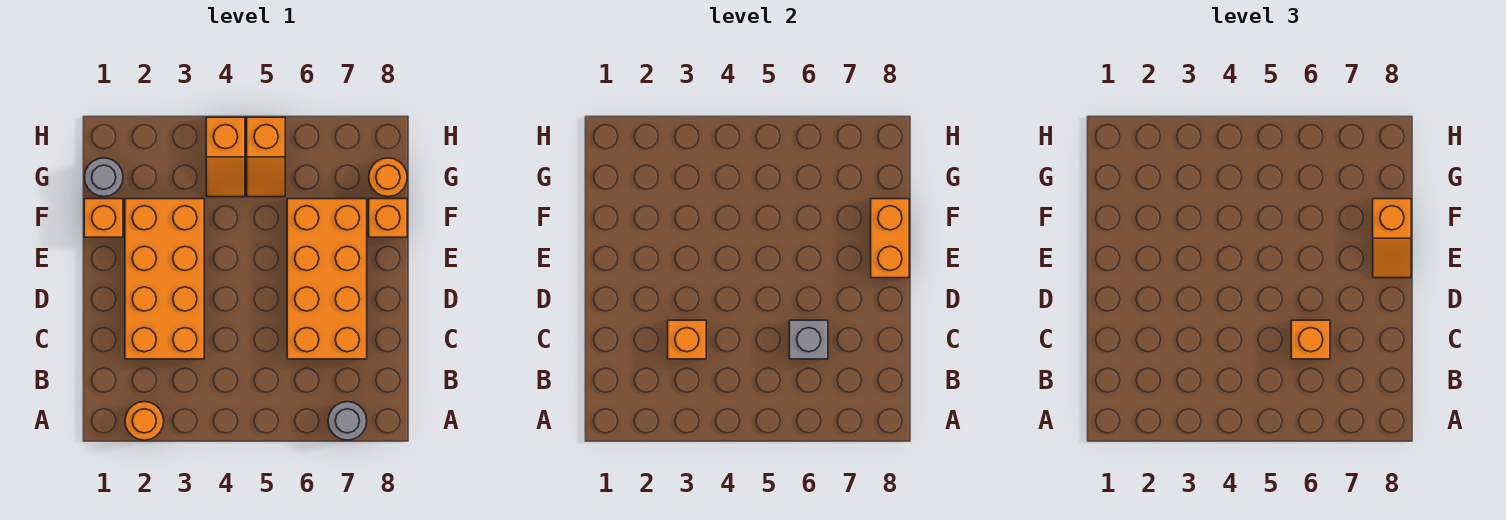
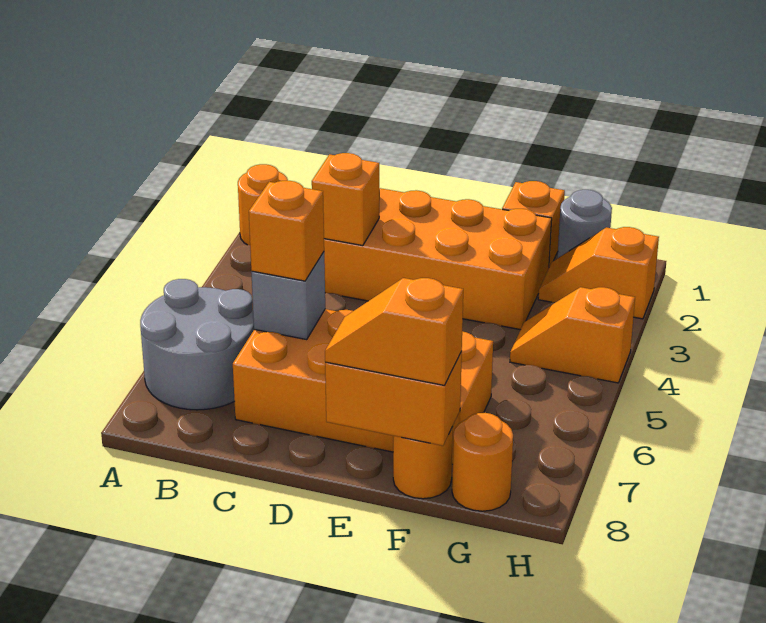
grey 1x1 round brick [328,402,367,440] -> grey 2x2 round brick [140,279,254,410]
orange 1x1 brick [369,199,407,237] -> orange 1x1 round brick [393,426,453,499]
orange 1x2 slope [247,117,285,197] -> orange 1x2 slope moved to [538,227,659,319]

